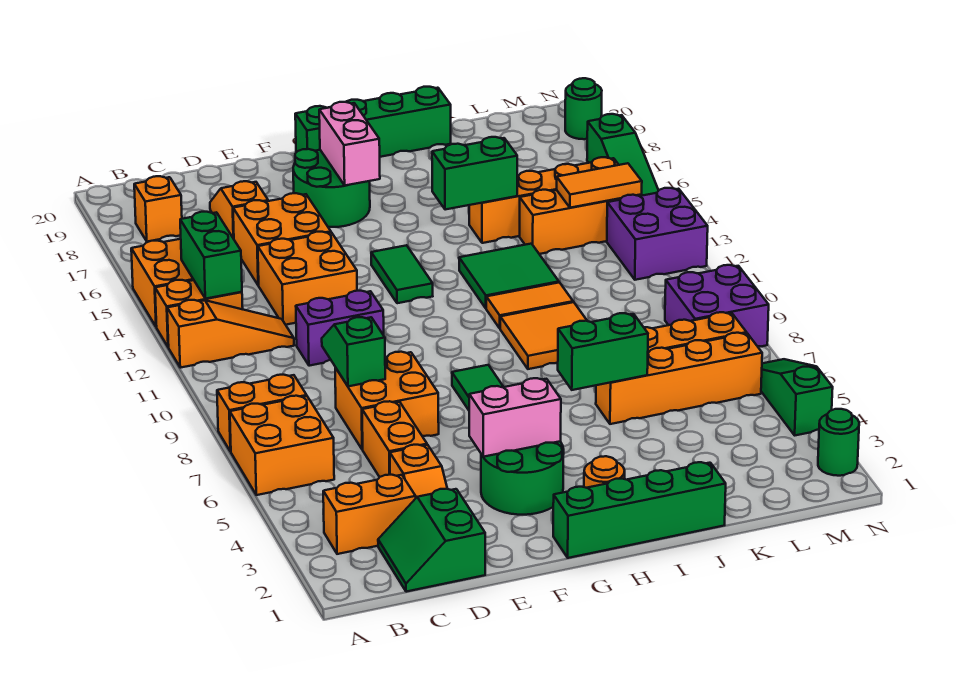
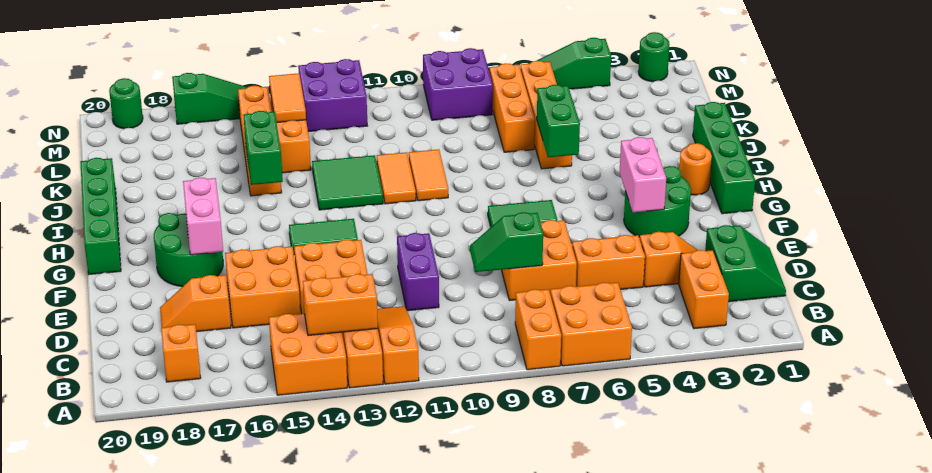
green 1x2 brick [180,212,242,299] -> orange 1x2 brick [303,274,378,336]
green 2x2 slope [378,489,485,592] -> green 2x2 slope turned to [705,225,786,302]
pink 1x2 brick [319,102,380,186] -> pink 1x2 brick turned to [183,178,223,255]
orange 2x2 tile [500,302,587,369] -> orange 1x2 tile [409,149,448,201]

